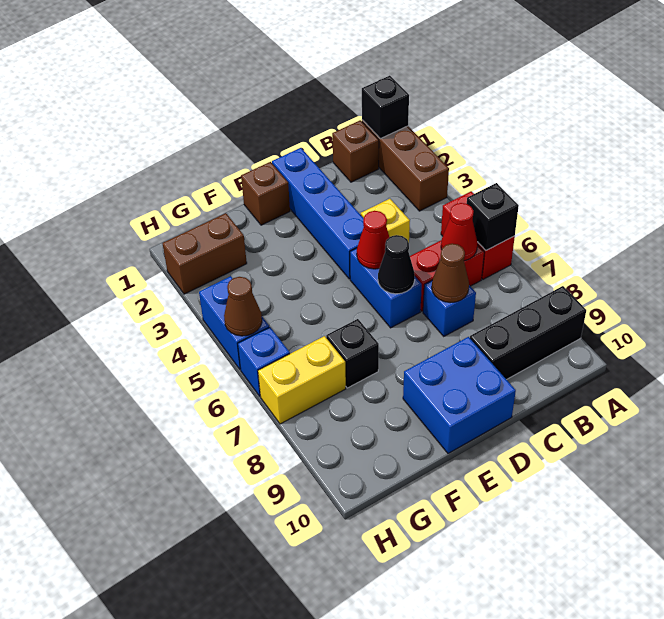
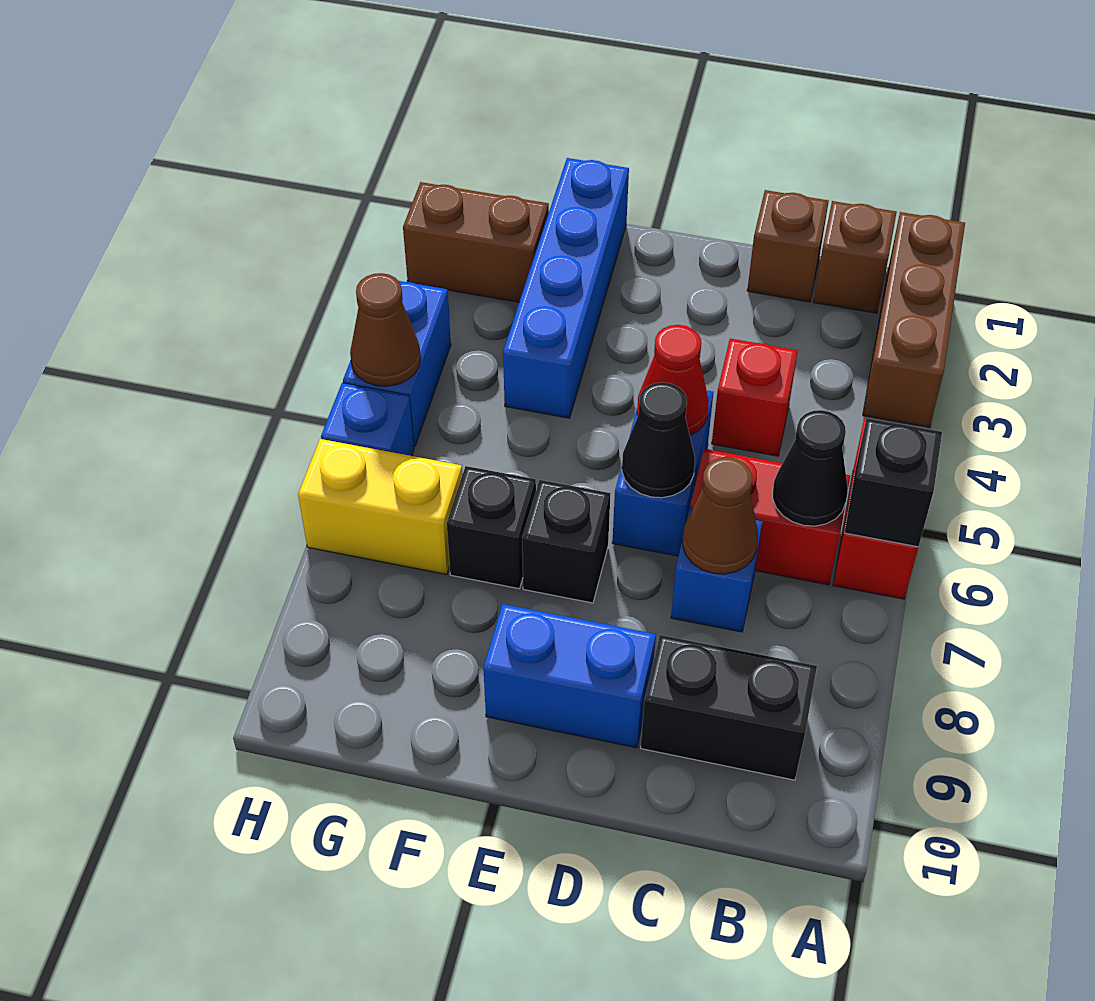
black 1x1 brick [362,76,409,139] -> black 1x1 brick moved to [522,480,611,603]
black 1x3 brick [470,286,586,380] -> black 1x2 brick [641,635,817,780]
red 1x1 cone [441,203,478,261] -> black 1x1 cone [773,410,848,526]
yellow 1x1 brick [361,199,410,242] -> red 1x1 brick [712,339,798,456]
blue 1x4 brick [272,148,364,279] -> blue 1x4 brick moved to [503,158,629,418]
blue 2x2 brick [403,337,516,453] -> blue 1x2 brick [483,604,656,748]
brown 1x1 brick [241,162,290,225] -> brown 1x1 brick moved to [747,190,829,302]

